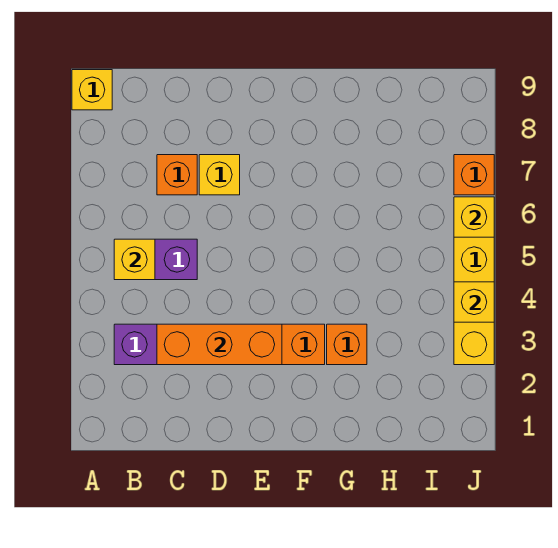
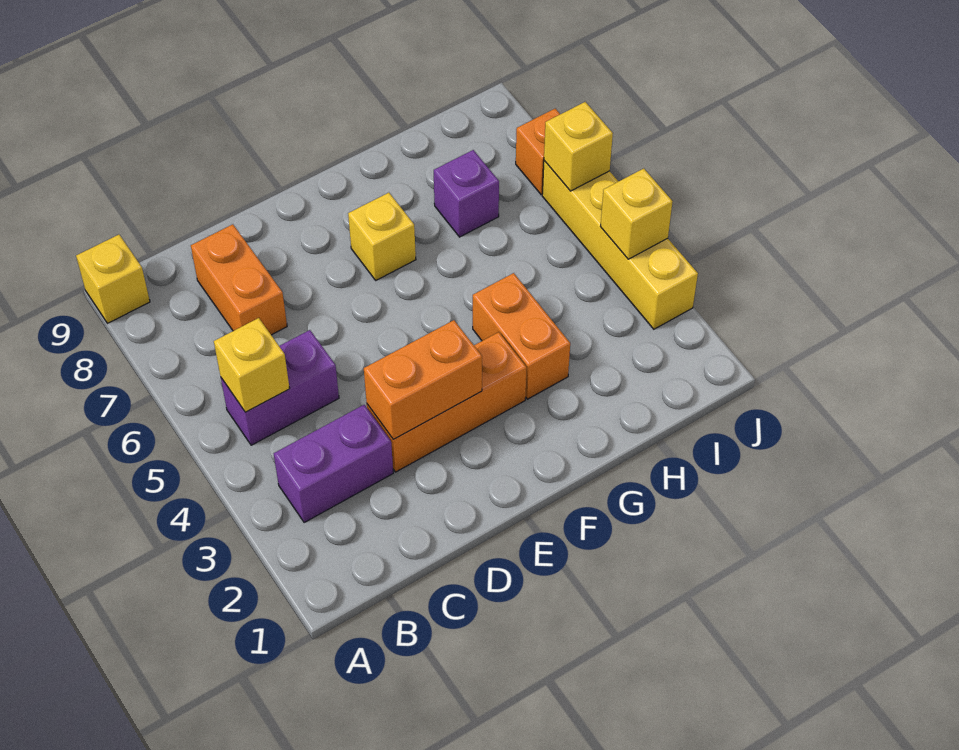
orange 1x3 brick [157,324,282,365] -> orange 1x2 brick [364,320,482,439]
orange 1x1 brick [157,155,197,195] -> orange 1x2 brick [191,224,287,335]
yellow 1x1 brick [199,155,240,195] -> yellow 1x1 brick moved to [348,193,416,280]
orange 1x1 brick [327,324,367,365] -> orange 1x2 brick [473,273,570,399]
none -> purple 1x1 brick [434,150,499,237]

